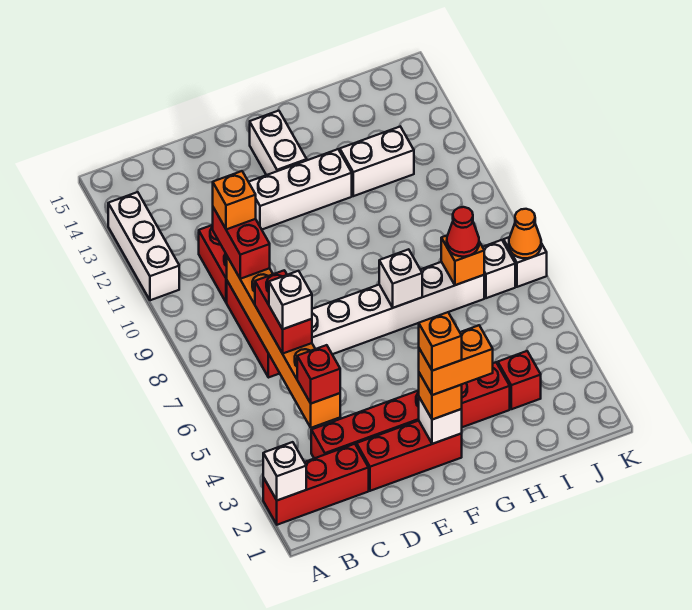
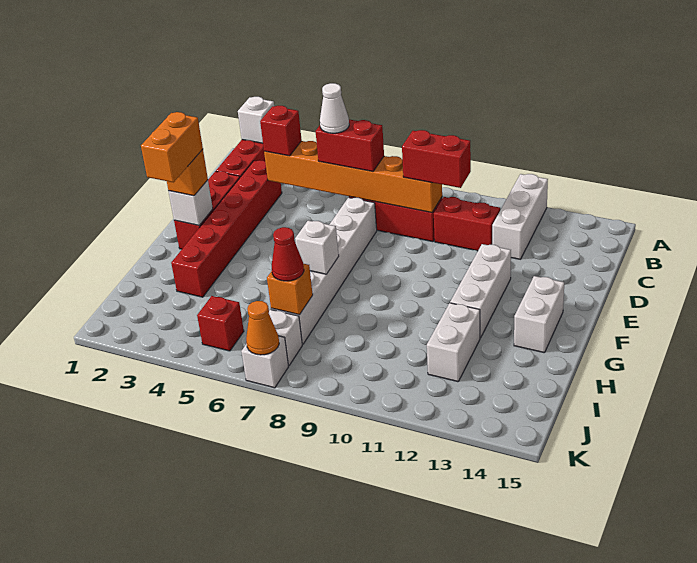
white 1x3 brick [108,192,179,300] -> white 1x3 brick turned to [492,174,548,259]
white 1x1 brick [269,271,312,329] -> white 1x1 cone [320,83,349,133]
orange 1x1 brick [213,171,256,229] -> none
orange 1x1 brick [419,312,462,371] -> none
white 1x2 brick [250,111,307,175] -> white 1x2 brick turned to [514,276,564,353]
red 1x1 brick [498,351,541,409] -> red 1x1 brick moved to [197,296,244,351]

